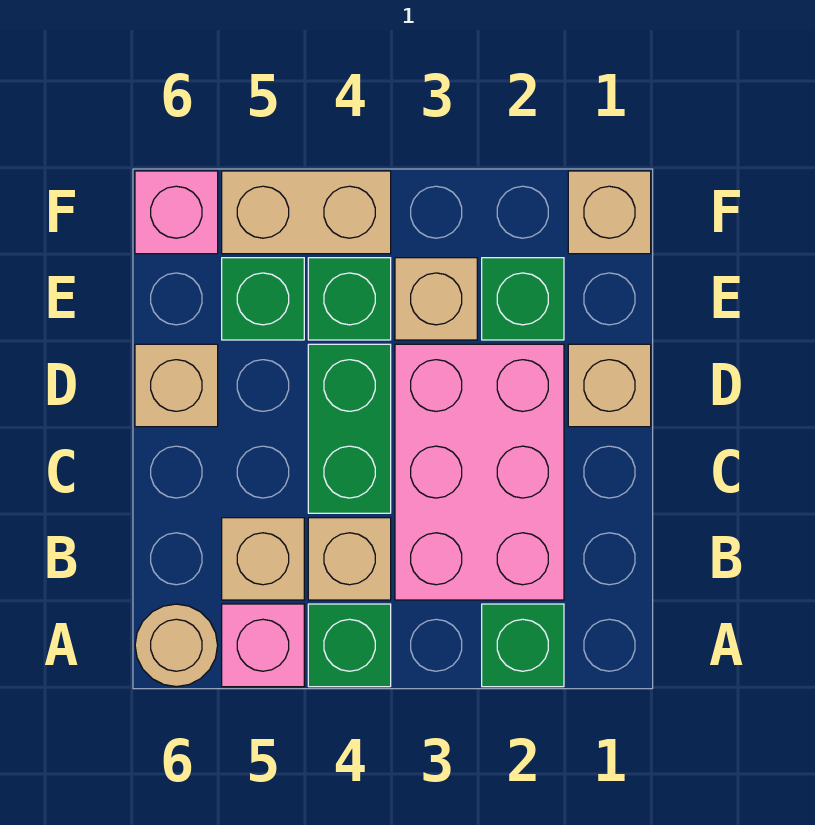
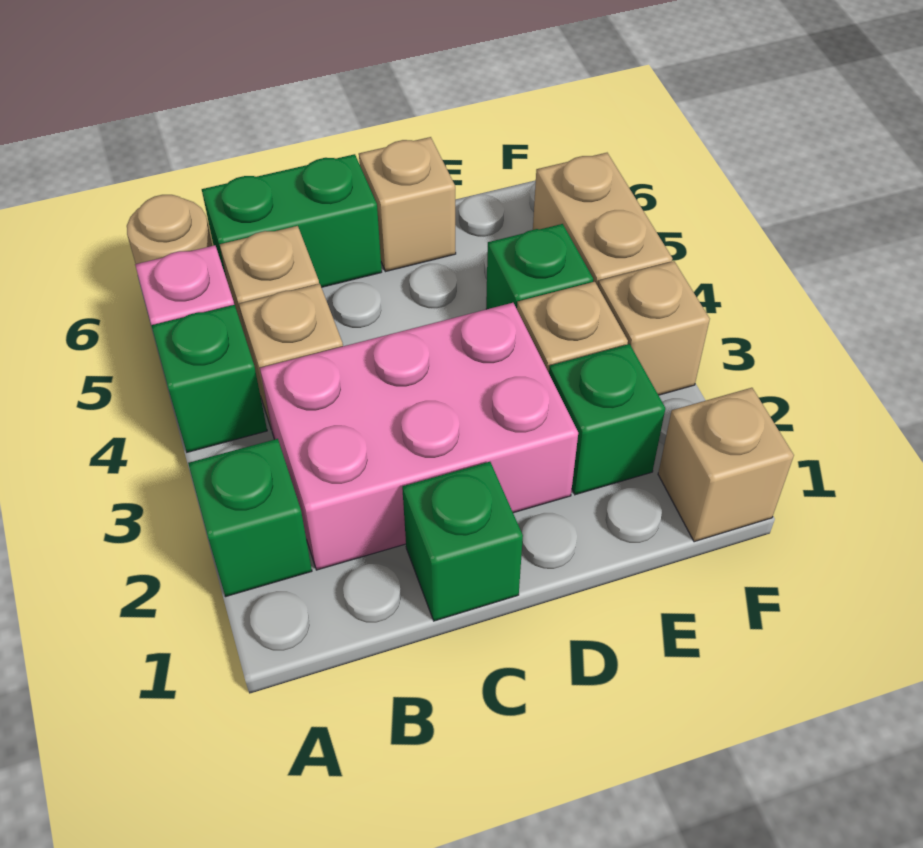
green 1x2 brick [308,344,391,513] -> green 1x2 brick moved to [202,154,382,287]
tan 1x1 brick [568,344,651,427] -> tan 1x1 brick moved to [598,261,710,395]
green 1x1 brick [222,258,304,340] -> green 1x1 brick moved to [402,462,523,621]
pink 1x1 brick [135,171,218,254] -> none

